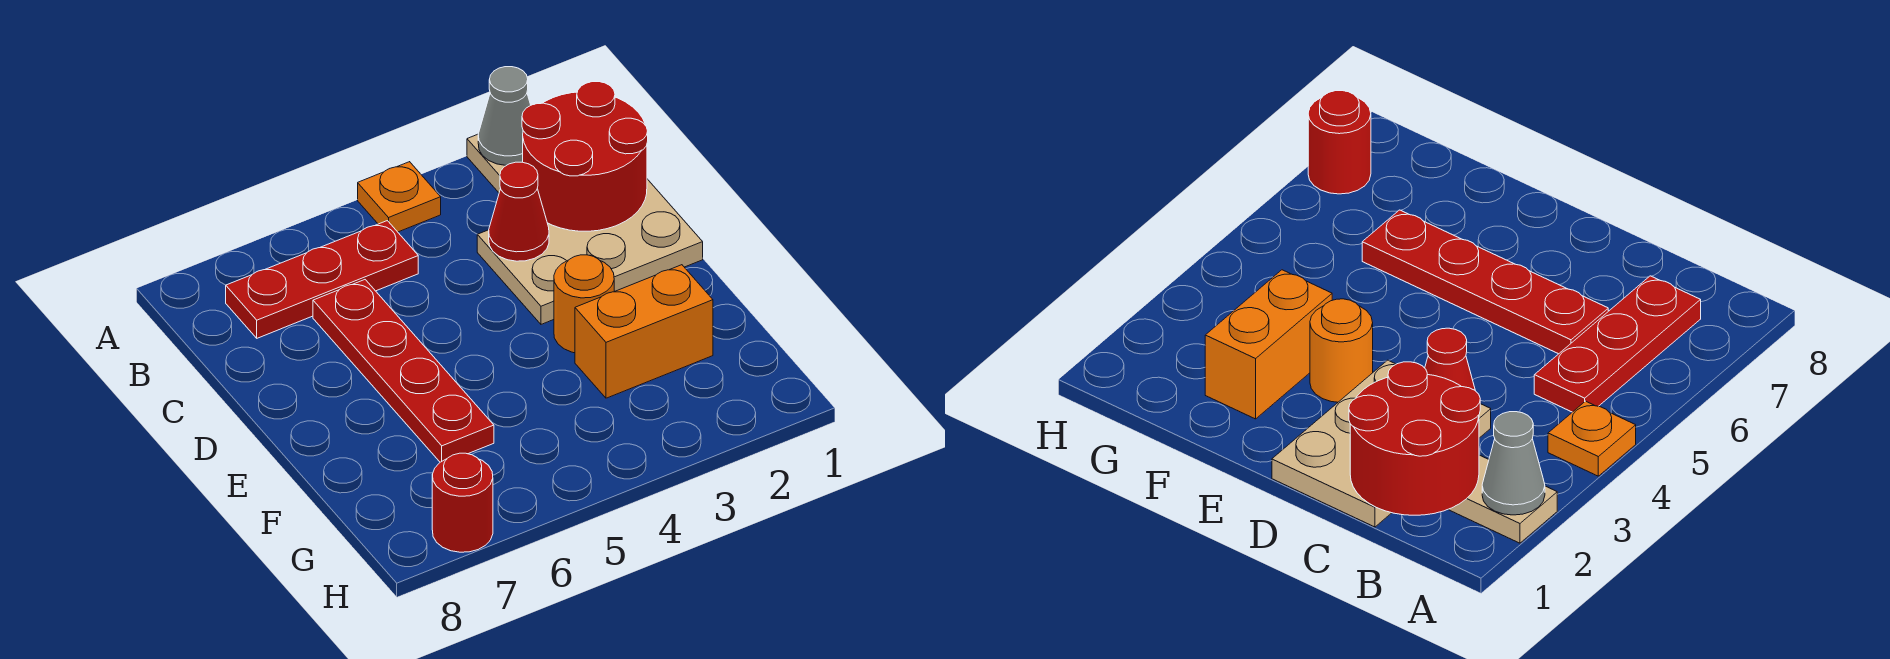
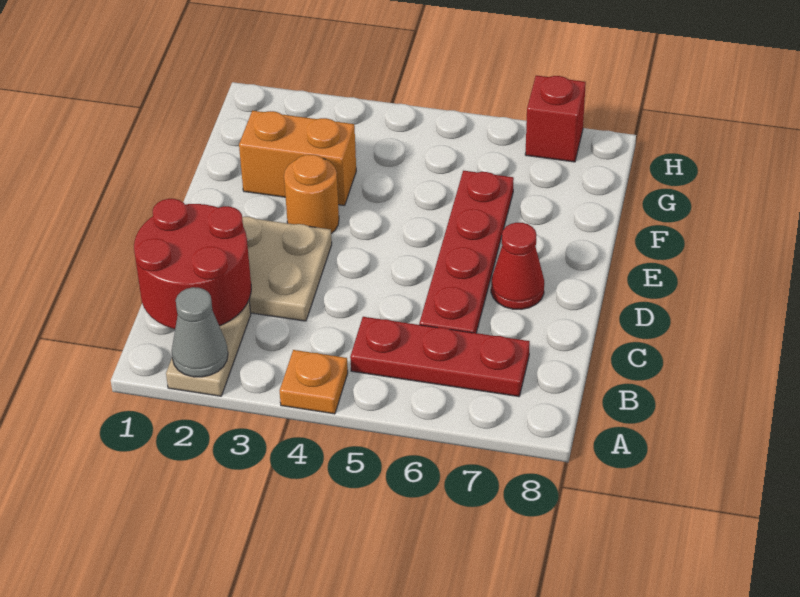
red 1x1 cone [489,162,549,261] -> red 1x1 cone moved to [491,223,544,309]
red 1x1 round brick [432,453,493,552] -> red 1x1 brick [525,75,586,162]

